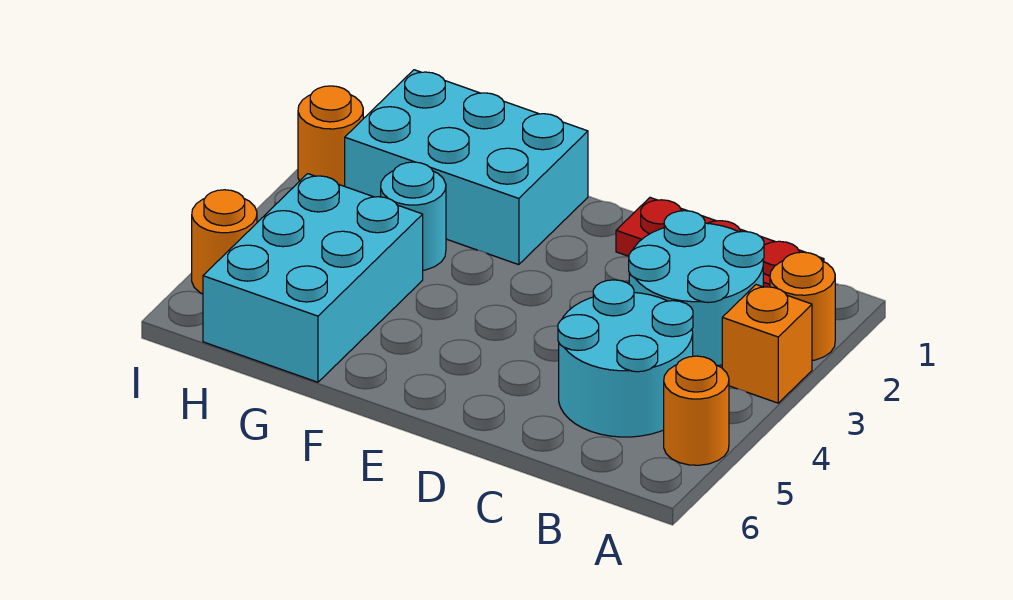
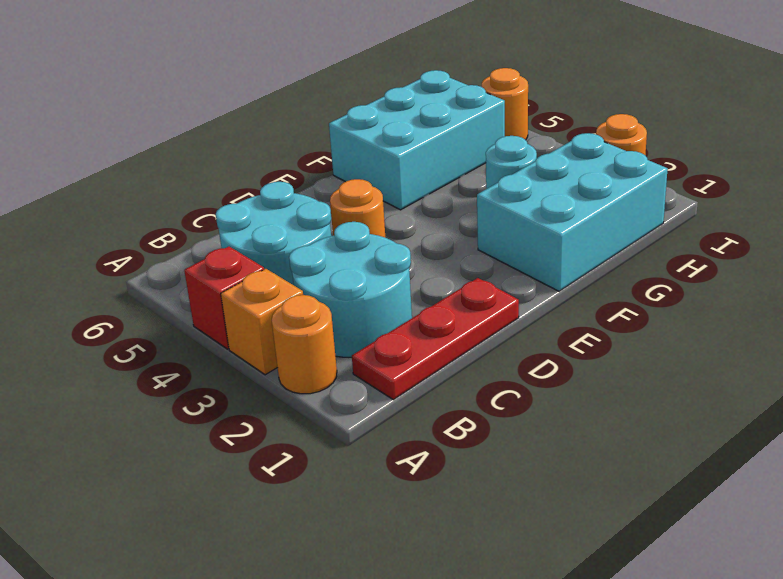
none -> red 1x1 brick [184,247,264,349]
orange 1x1 round brick [664,356,729,465] -> orange 1x1 round brick moved to [330,179,385,237]
cyan 2x3 brick [203,174,423,382] -> cyan 2x3 brick turned to [329,70,505,210]

